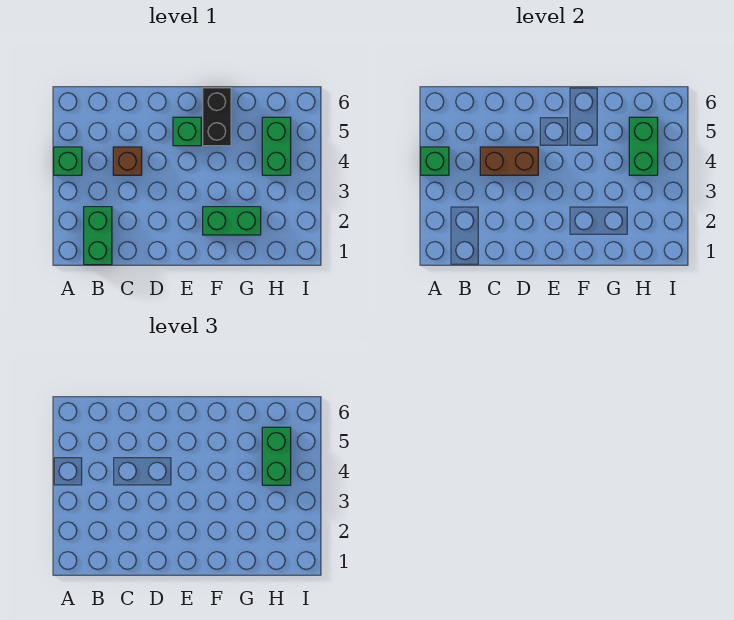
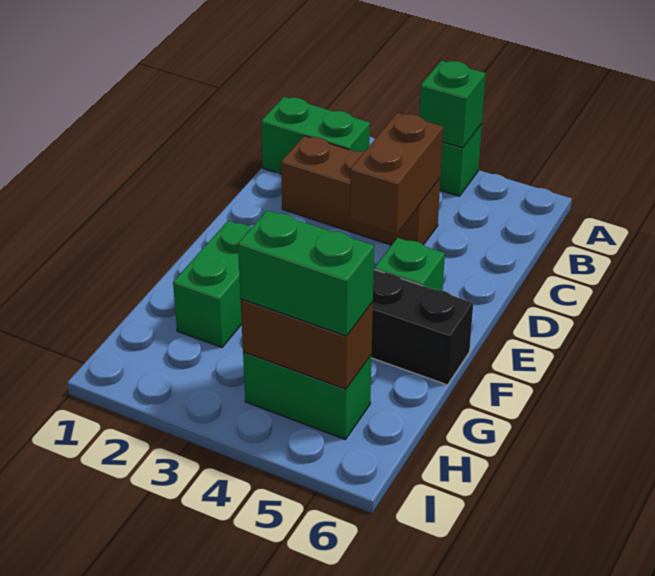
brown 1x1 brick [113,147,142,175] -> brown 1x3 brick [281,136,440,245]
green 1x2 brick [629,117,658,175] -> brown 1x2 brick [241,299,373,389]

